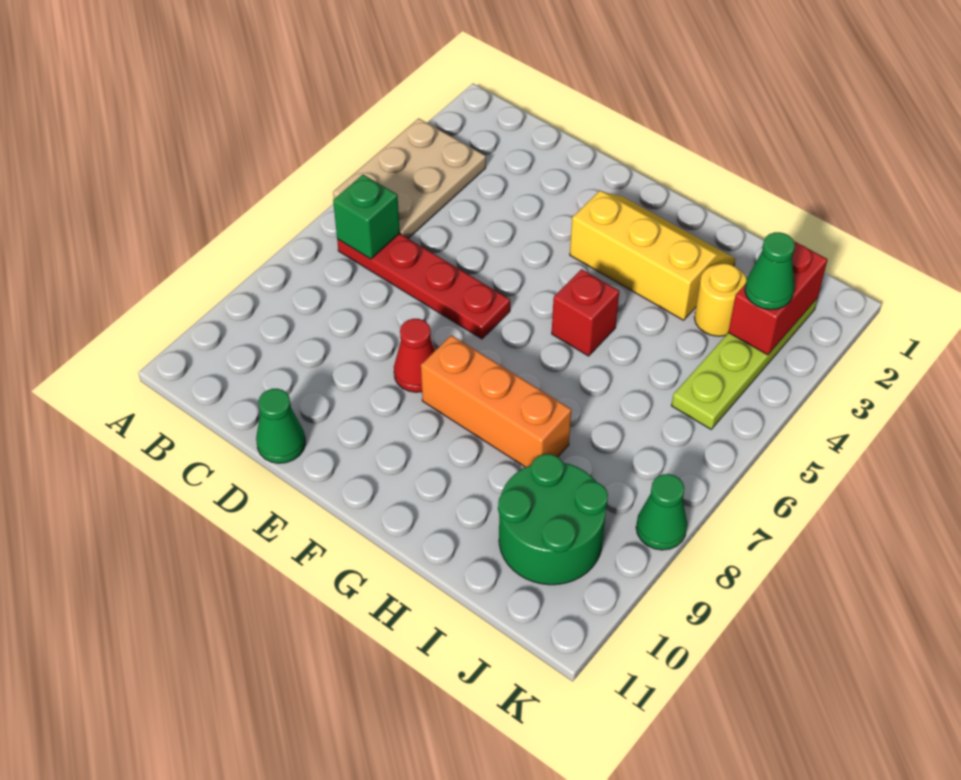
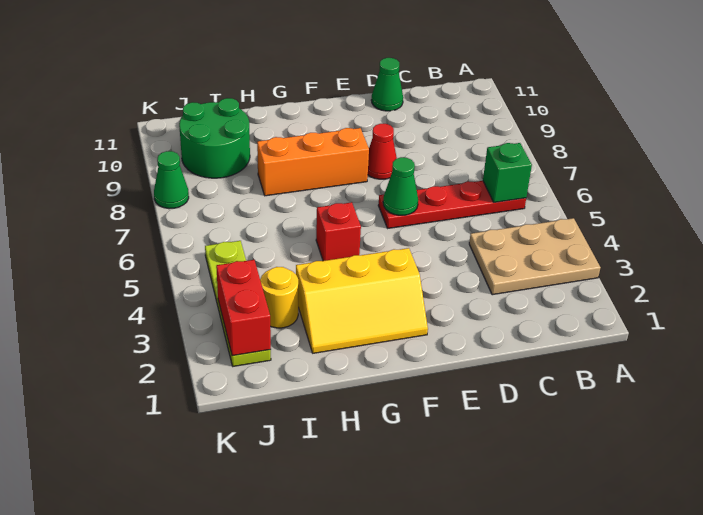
tan 2x3 plate [333,118,486,238] -> tan 2x3 plate turned to [469,218,601,295]
green 1x1 cone [745,232,795,310] -> green 1x1 cone moved to [383,157,418,215]

